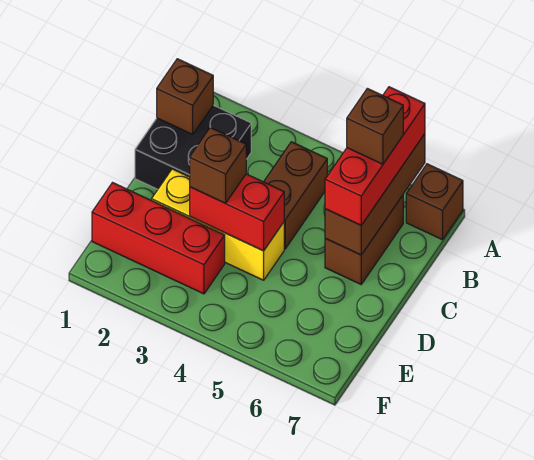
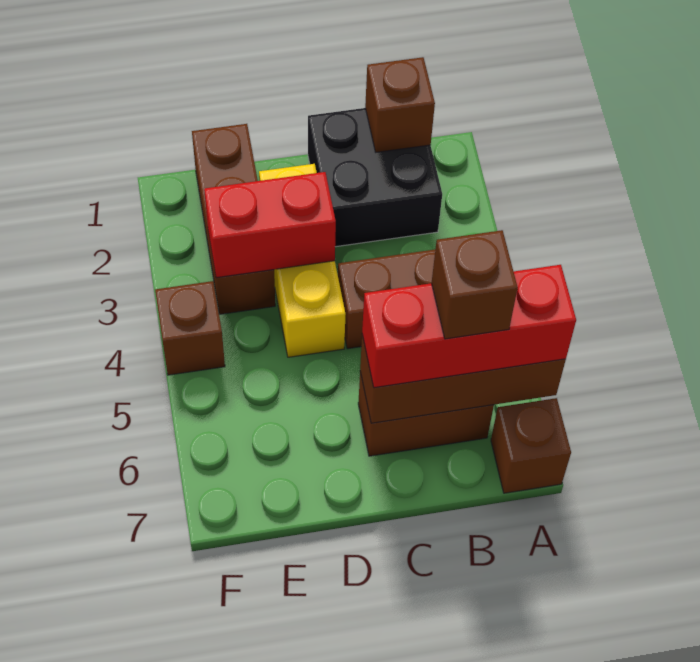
red 1x2 brick [190,174,284,251] -> red 1x2 brick turned to [204,172,336,278]
brown 1x1 brick [190,127,246,203] -> brown 1x1 brick moved to [155,281,225,375]
red 1x3 brick [92,183,225,294] -> brown 1x3 brick [192,124,275,314]

